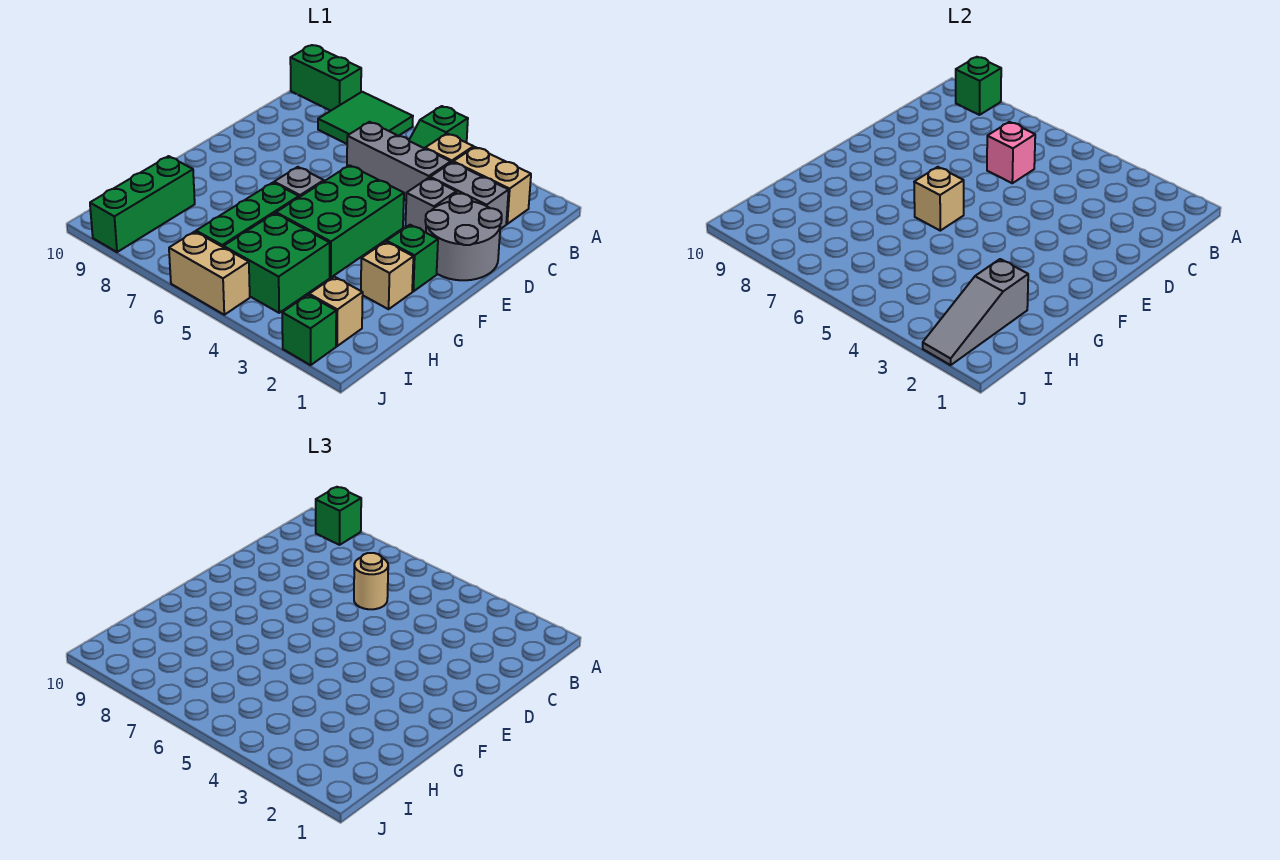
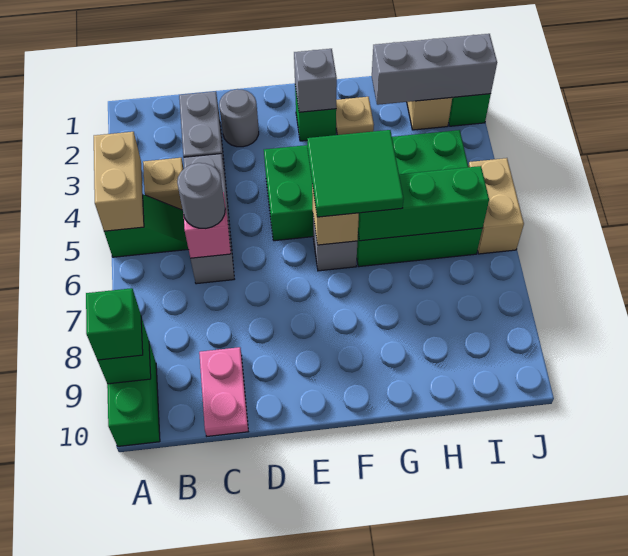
green 2x2 tile [318,92,413,144] -> green 2x2 tile moved to [307,130,404,217]
tan 1x2 brick [453,147,531,224] -> tan 1x2 brick moved to [94,132,144,231]
tan 1x1 round brick [354,553,388,609] -> grey 1x1 round brick [177,163,225,229]
none -> pink 1x2 plate [199,347,248,436]
grey 2x2 round brick [425,194,502,280] -> grey 1x1 round brick [219,89,259,147]
grey 1x1 brick [405,178,456,233] -> grey 1x1 brick moved to [294,49,337,112]
tan 1x1 brick [361,242,413,309] -> tan 1x1 plate [336,97,374,135]
grey 1x3 slope [923,259,1028,365] -> grey 1x3 brick [372,34,497,105]
green 1x3 brick [90,156,195,252] -> green 1x3 brick moved to [358,166,489,241]

